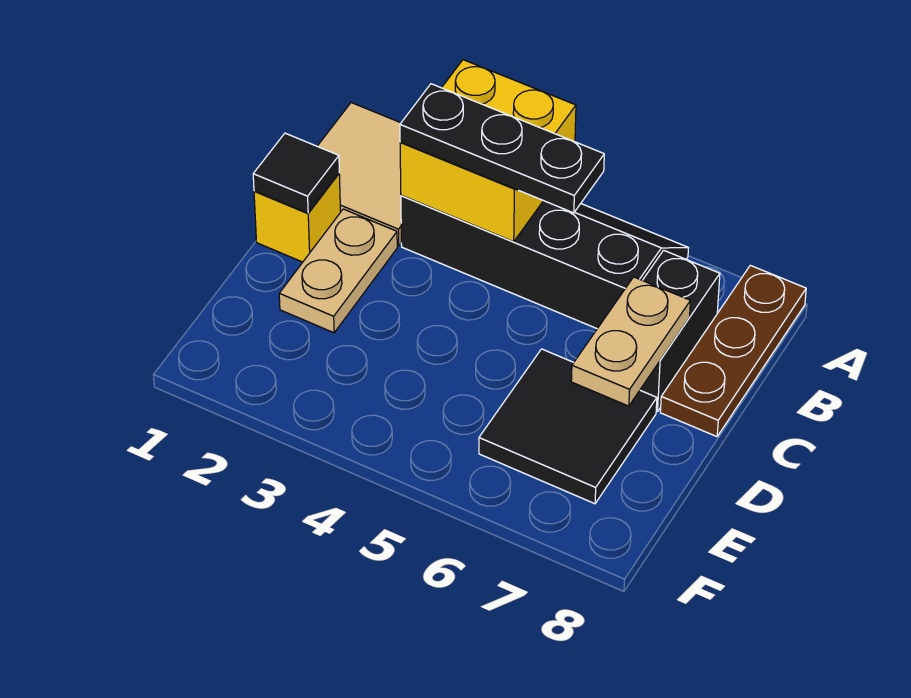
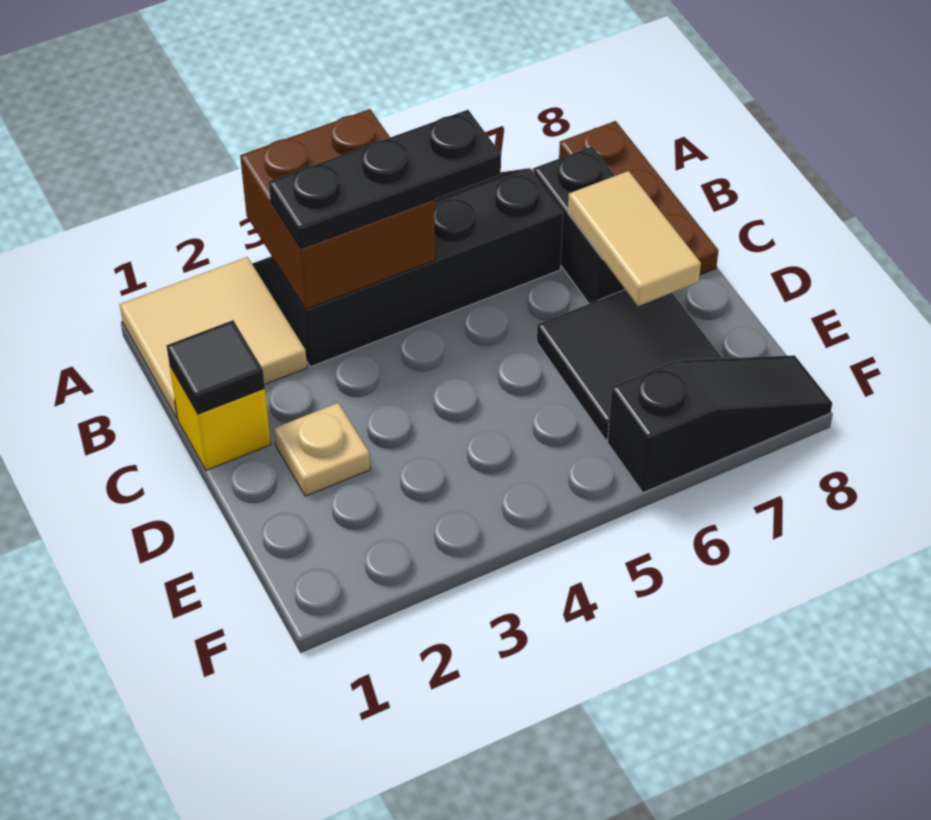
yellow 2x2 brick [400,60,576,242] -> brown 2x2 brick [240,109,435,309]
tan 1x2 plate [279,209,397,333] -> tan 1x1 plate [274,403,370,496]
tan 1x2 plate [571,277,690,406] -> tan 1x2 tile [568,171,701,306]
none -> black 1x3 slope [607,355,832,493]

